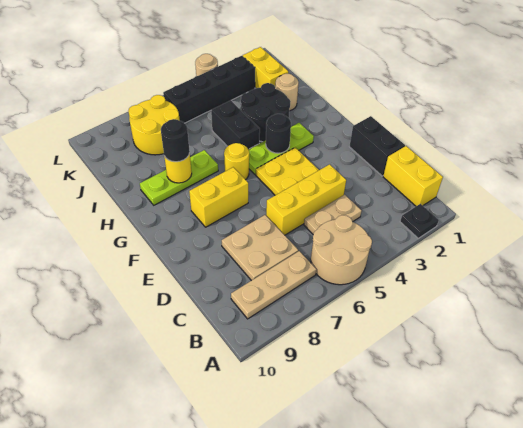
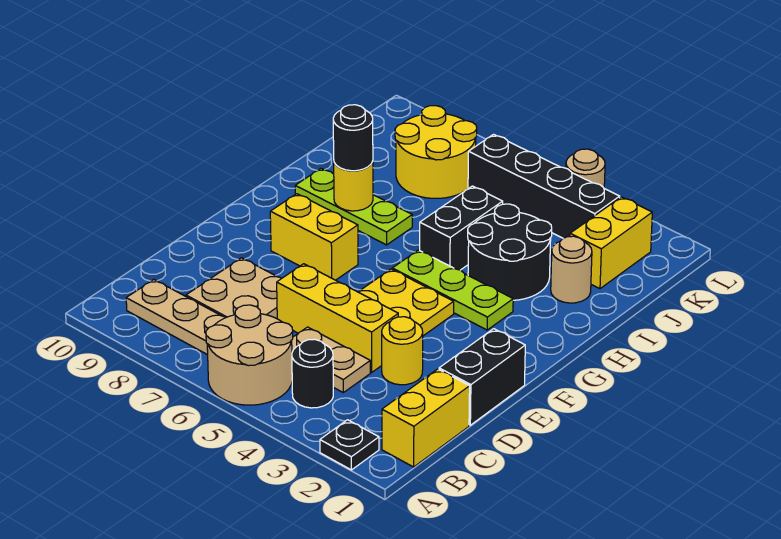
black 1x1 round brick [266,114,291,153] -> black 1x1 round brick moved to [292,339,333,408]
yellow 1x1 round brick [224,143,249,180] -> yellow 1x1 round brick moved to [382,317,423,385]

